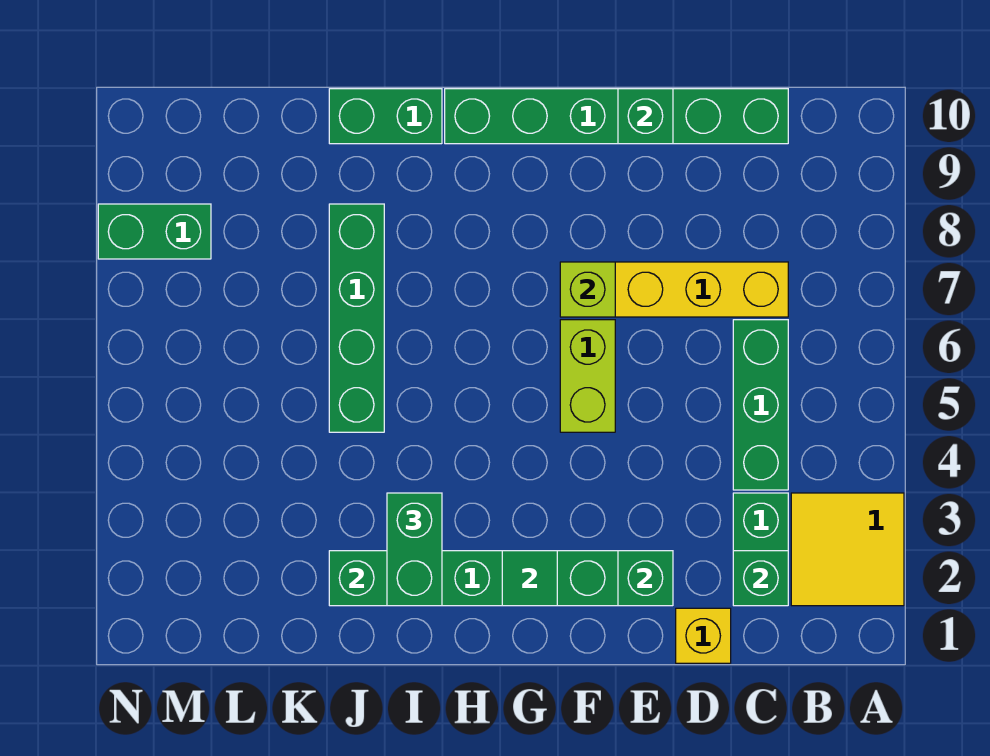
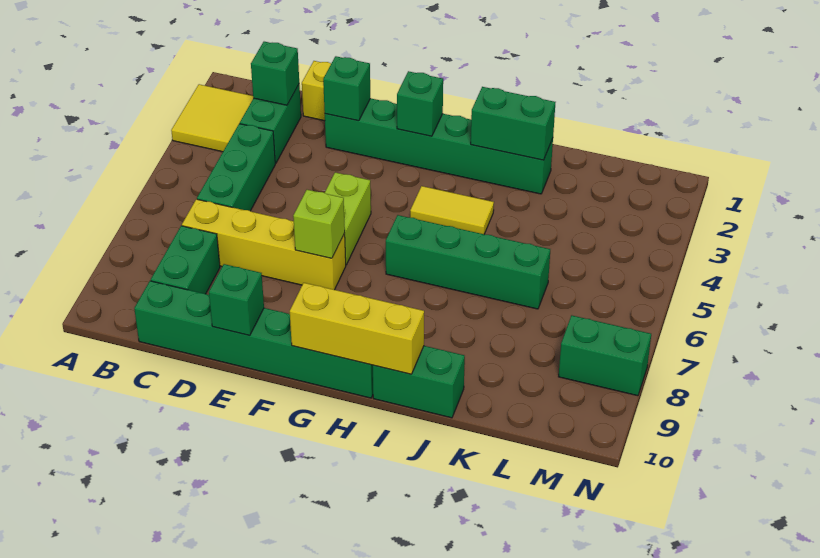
green 1x1 tile [502,551,557,606] -> green 1x1 brick [397,71,443,136]
none -> yellow 1x3 brick [290,283,424,374]
none -> yellow 1x2 tile [410,186,494,234]
green 1x2 brick [387,493,442,606] -> green 1x2 brick moved to [151,226,220,294]
green 1x4 brick [329,204,384,432] -> green 1x4 brick turned to [386,215,550,309]

